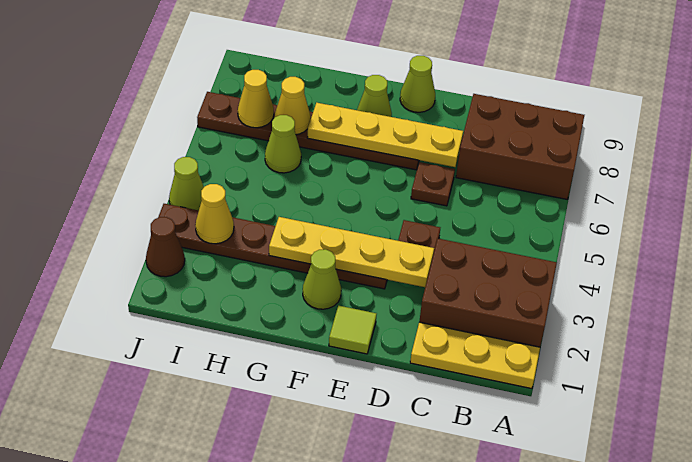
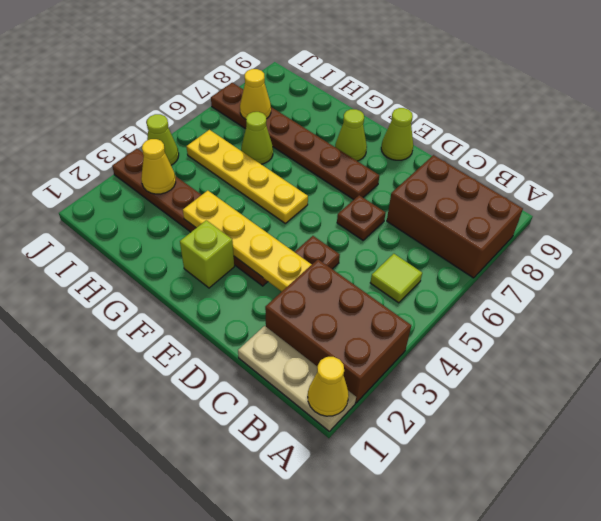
yellow 1x3 plate [410,322,540,389] -> tan 1x3 plate [238,326,356,431]
yellow 1x4 plate [307,103,463,167] -> yellow 1x4 plate moved to [186,130,308,223]
lime 1x1 tile [329,306,377,354] -> lime 1x1 tile moved to [370,254,422,303]
lime 1x1 cone [303,249,341,309] -> lime 1x1 brick [180,220,234,288]
yellow 1x1 cone [275,77,311,135] -> yellow 1x1 cone moved to [308,357,349,416]
brown 1x1 cone [146,217,185,277] -> none

